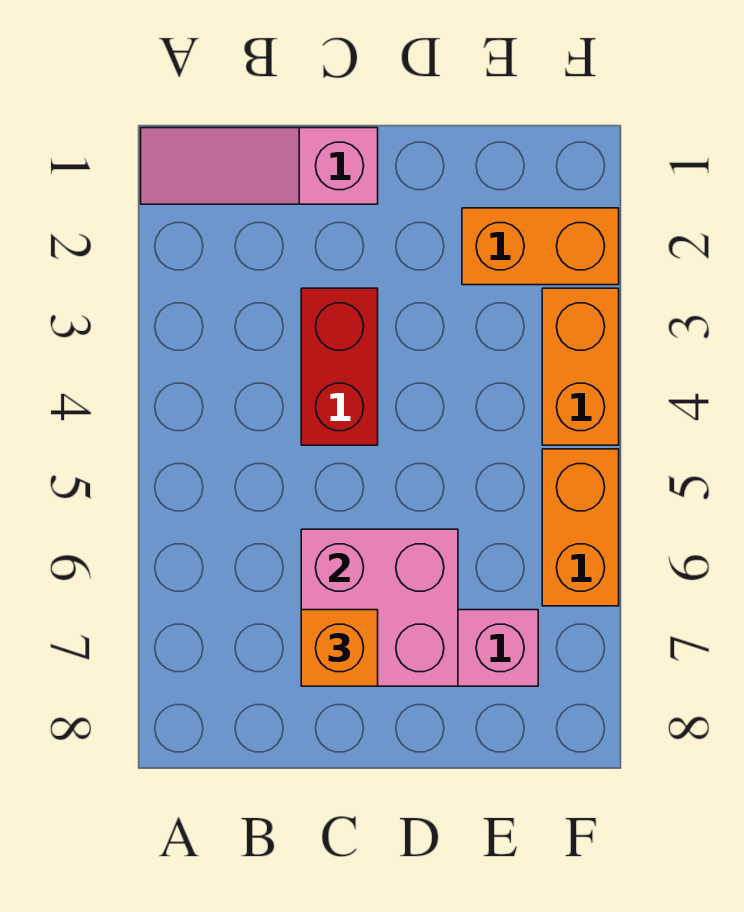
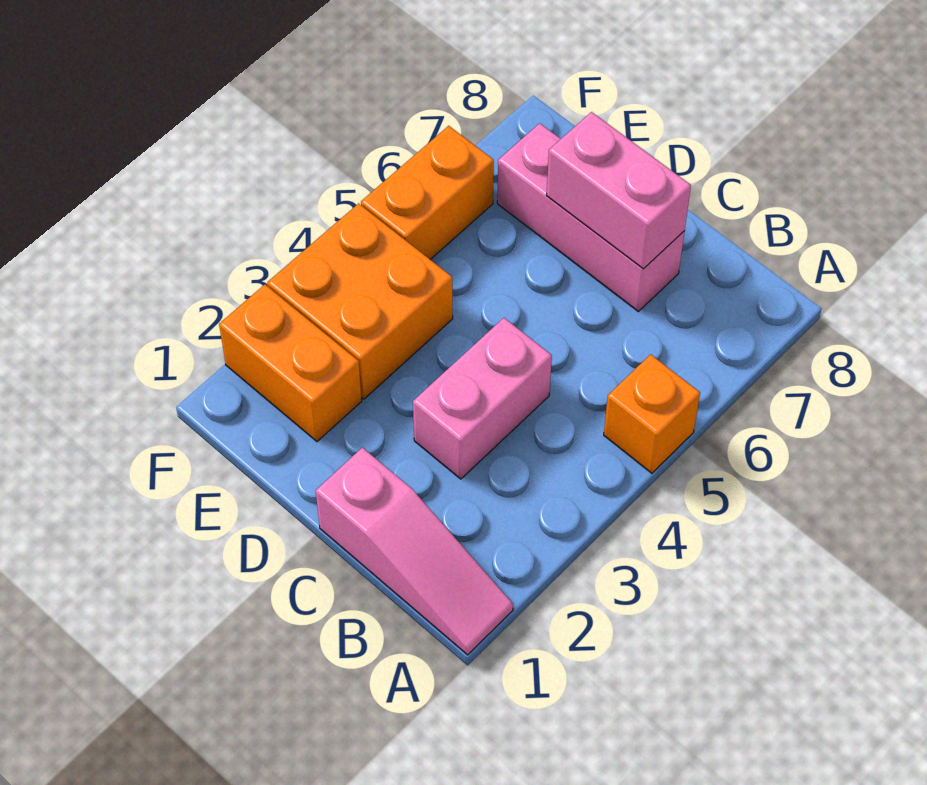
red 1x2 brick [301,288,378,445] -> pink 1x2 brick [413,318,552,479]
pink 2x2 brick [301,529,458,686] -> pink 1x2 brick [547,112,691,269]
orange 1x1 brick [301,610,378,686] -> orange 1x1 brick moved to [604,354,700,473]
orange 1x2 brick [542,288,619,445] -> orange 2x2 brick [267,203,453,399]

